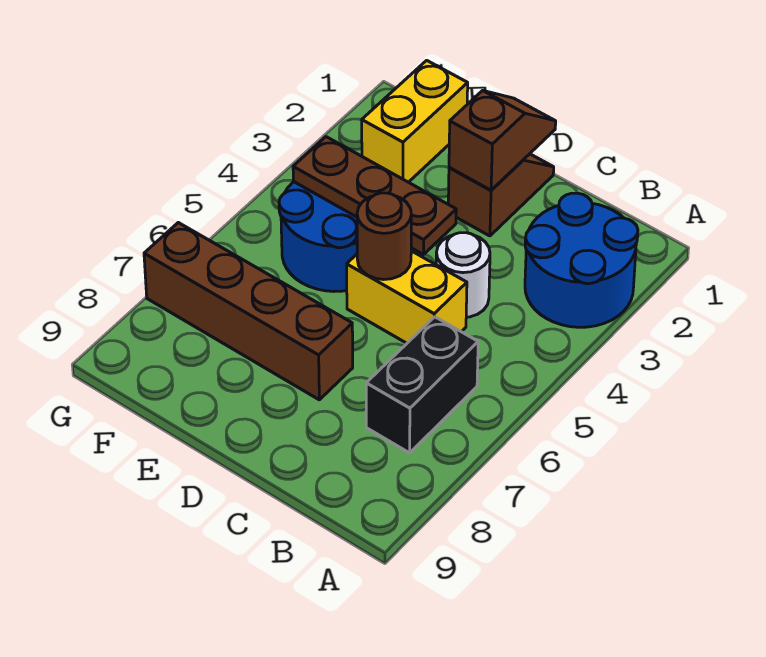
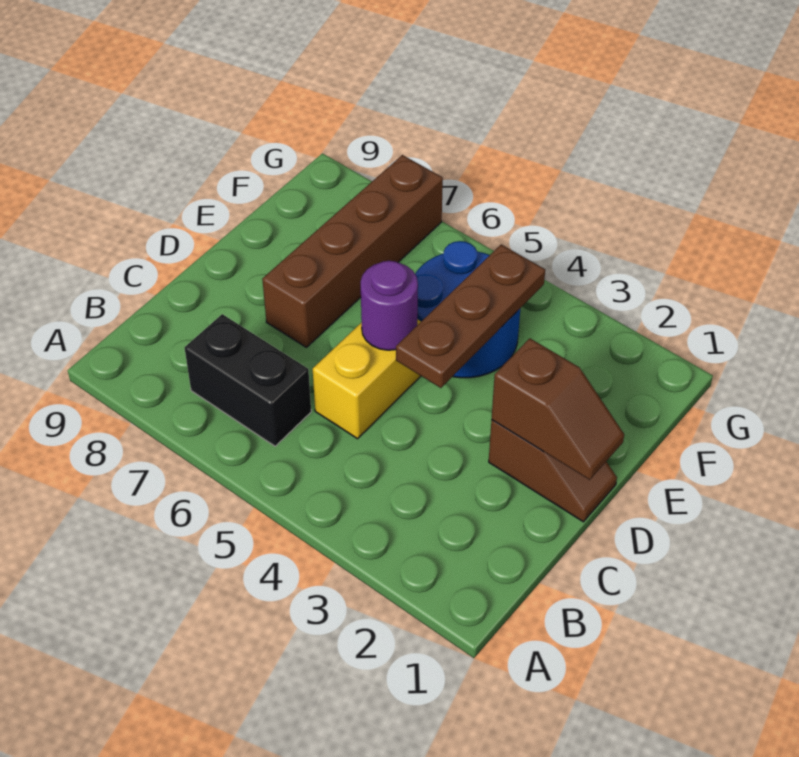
blue 2x2 round brick [525,193,638,327] -> none
white 1x1 round brick [436,233,490,317] -> none
brown 1x1 round brick [357,193,411,280] -> purple 1x1 round brick [361,261,418,350]
yellow 1x2 brick [362,60,468,182] -> none

